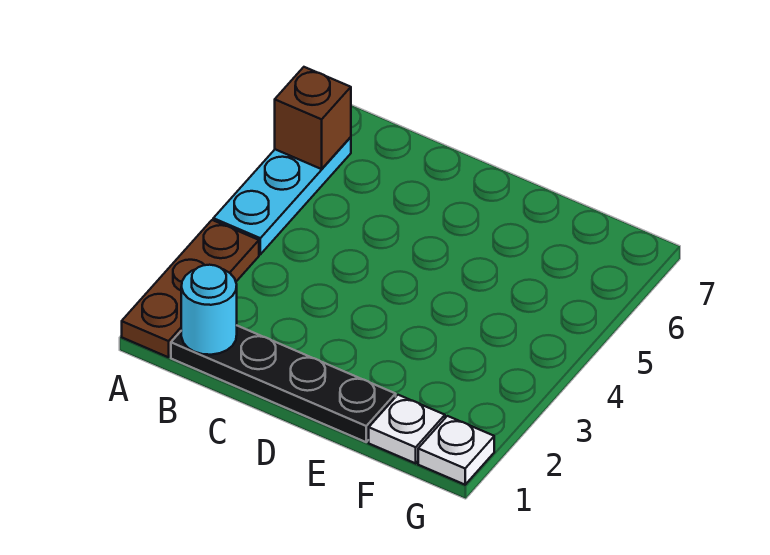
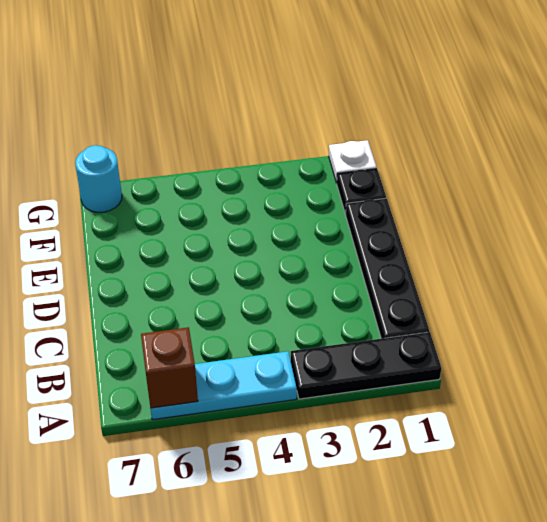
brown 1x3 plate [122,220,259,357] -> black 1x3 plate [291,332,441,399]
cyan 1x1 round brick [181,265,237,355] -> cyan 1x1 round brick moved to [75,145,122,212]
white 1x1 plate [369,395,445,463] -> black 1x1 plate [337,169,386,214]

